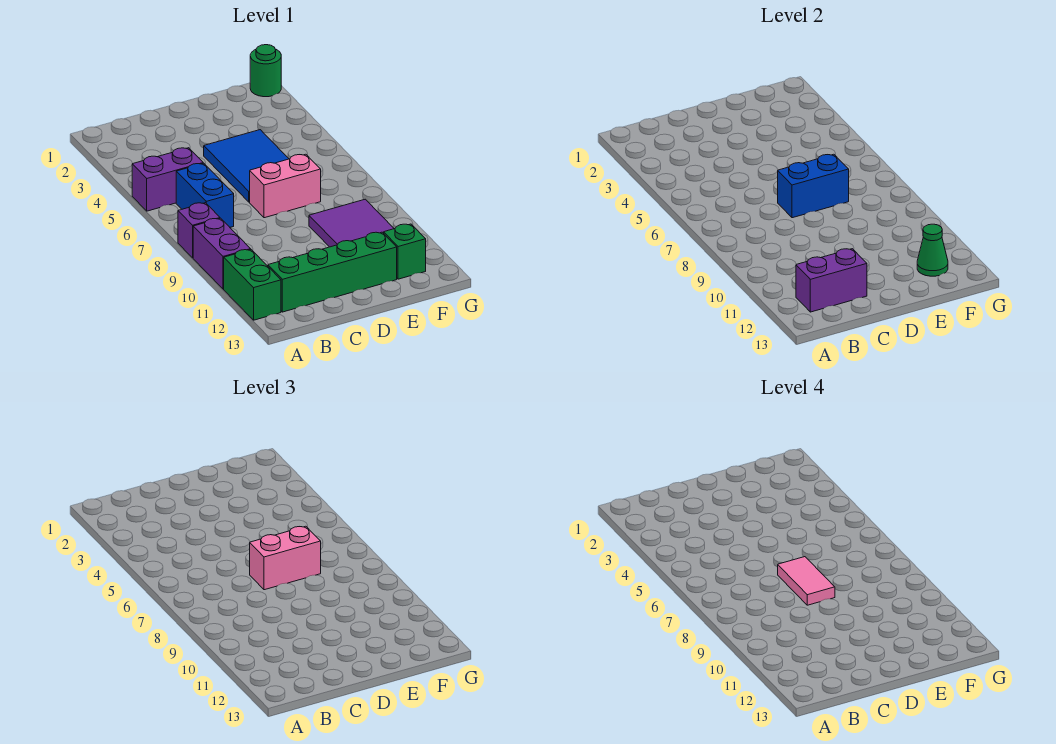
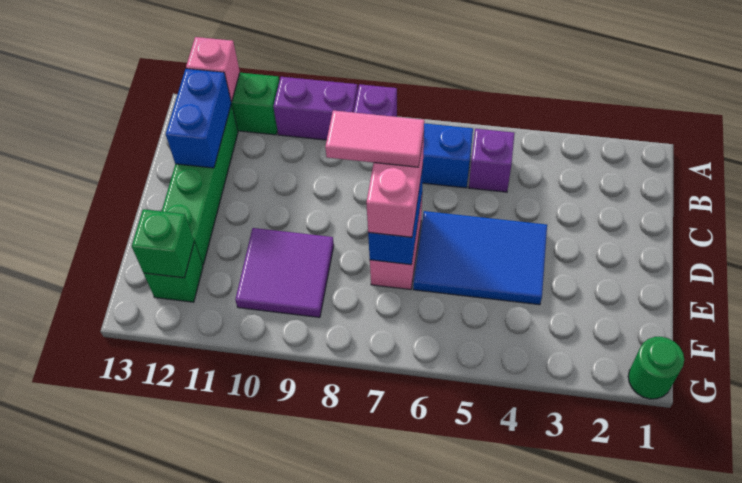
purple 1x2 brick [132,148,203,211] -> purple 1x1 brick [469,129,515,192]
none -> pink 1x1 brick [186,37,240,102]
purple 1x2 brick [796,249,867,312] -> blue 1x2 brick [166,69,231,168]
green 1x1 cone [917,224,948,276] -> green 1x1 brick [132,209,194,278]

